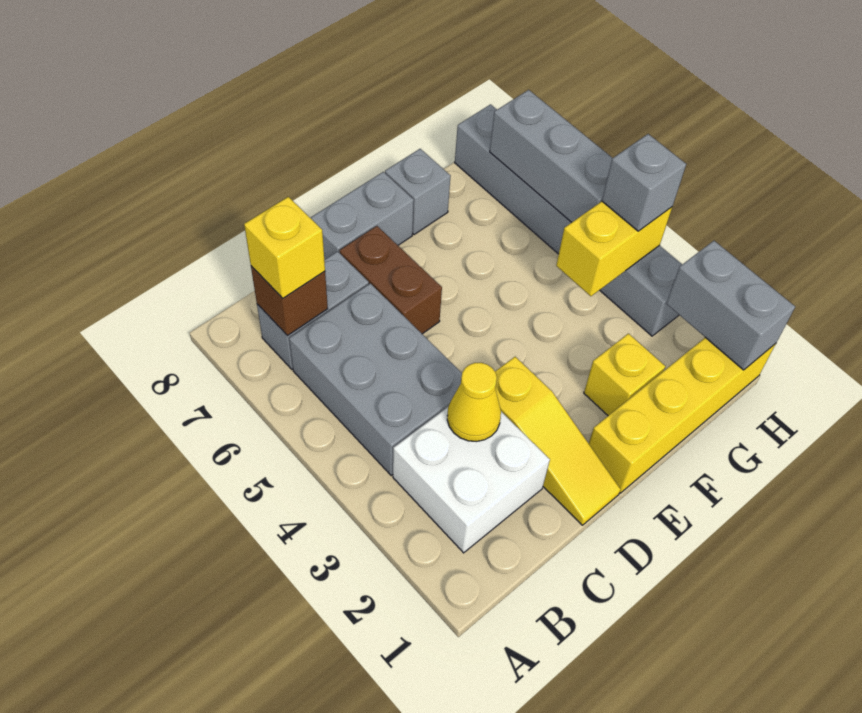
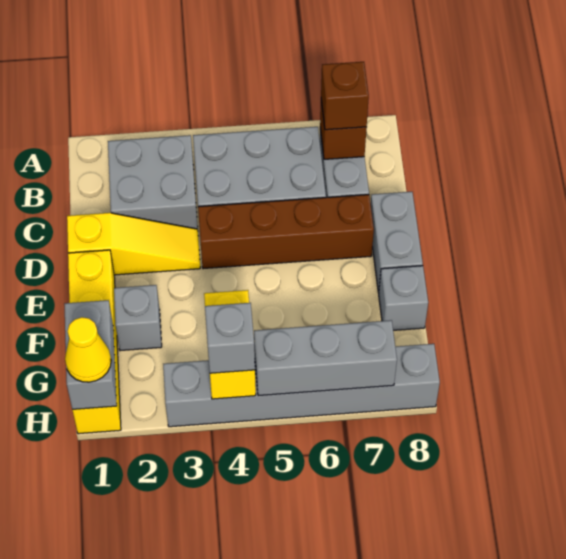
white 2x2 brick [393,407,550,553] -> grey 2x2 brick [108,135,198,229]
yellow 1x1 brick [244,197,325,298] -> brown 1x1 brick [321,62,369,130]
yellow 1x1 cone [447,363,501,441] -> yellow 1x1 cone moved to [65,317,111,382]
yellow 1x3 slope [495,357,621,525] -> yellow 1x3 slope turned to [67,213,200,275]
brown 1x2 brick [340,226,442,334] -> brown 1x4 brick [198,195,374,269]
yellow 1x1 brick [584,334,665,416] -> grey 1x1 brick [114,285,162,351]
grey 1x2 brick [666,241,795,370] -> grey 1x2 brick turned to [64,300,117,409]

